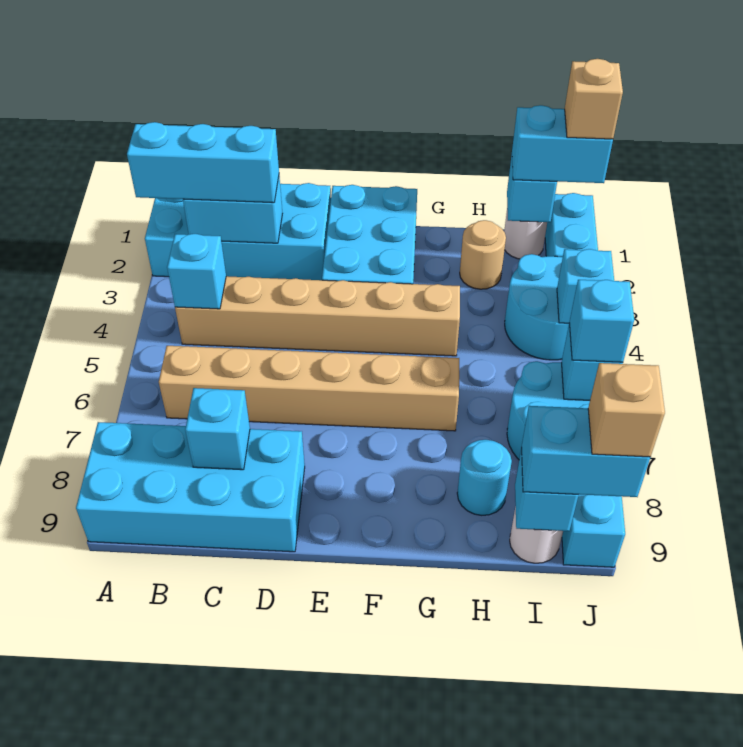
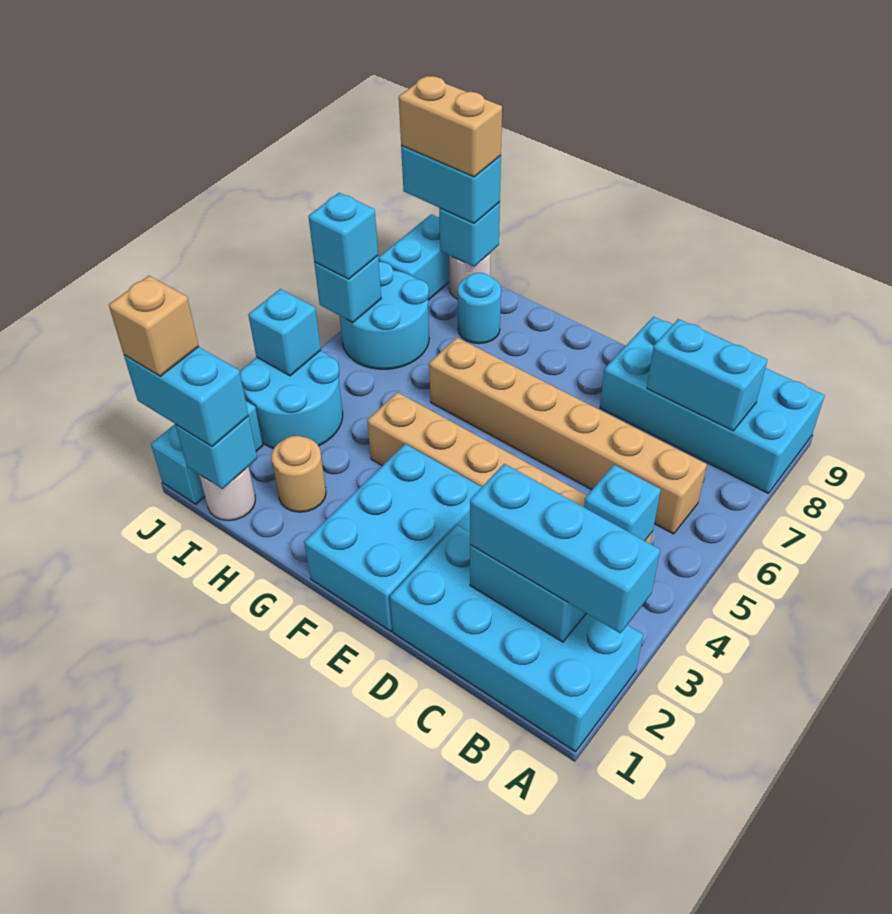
cyan 1x1 brick [185,388,250,470] -> cyan 1x2 brick [647,319,767,431]
tan 1x1 brick [588,363,665,457] -> tan 1x2 brick [399,76,502,177]

